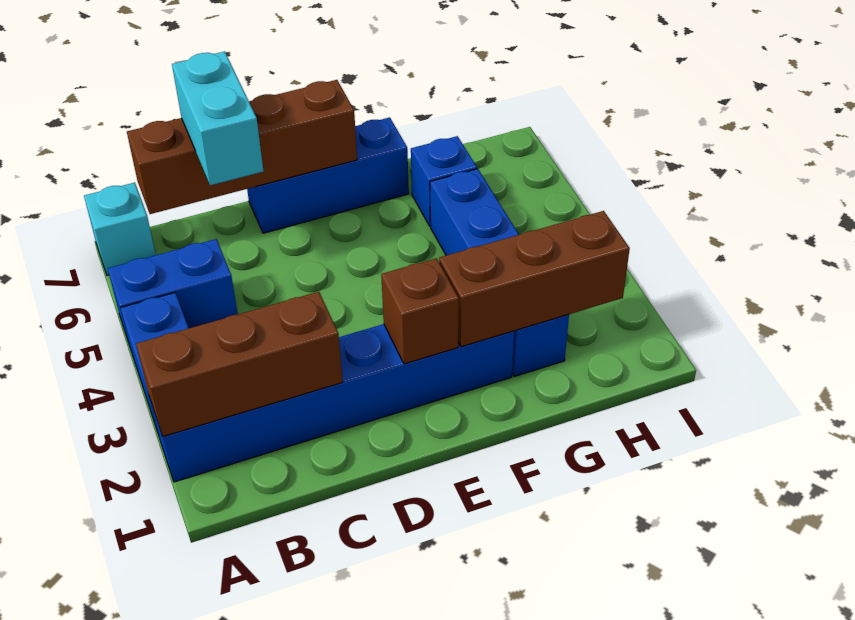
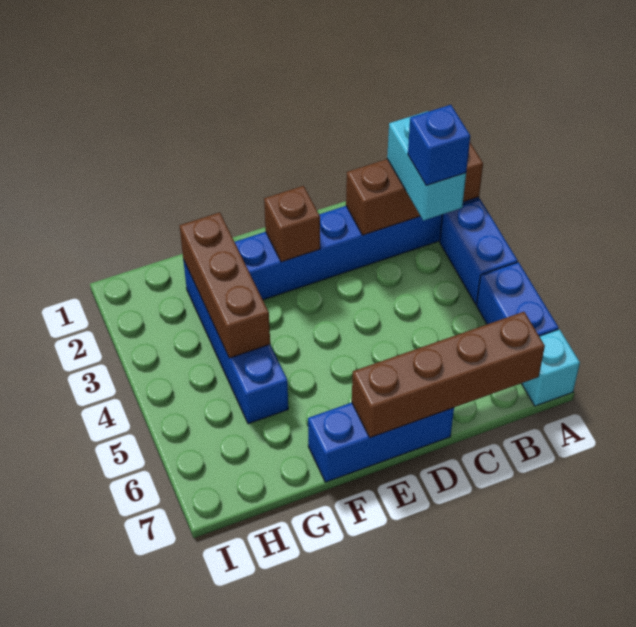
blue 1x2 brick [108,239,238,346] -> blue 1x2 brick turned to [476,262,558,336]
cyan 1x2 brick [172,51,263,185] -> cyan 1x2 brick moved to [387,111,466,221]
brown 1x3 brick [439,211,630,347] -> brown 1x3 brick turned to [179,212,270,358]
blue 1x1 brick [411,136,477,226] -> blue 1x1 brick moved to [408,105,470,186]

